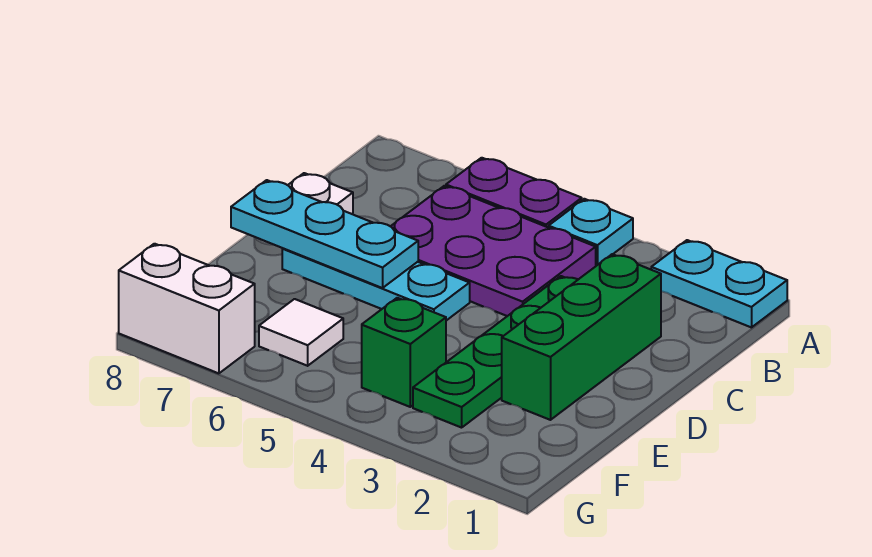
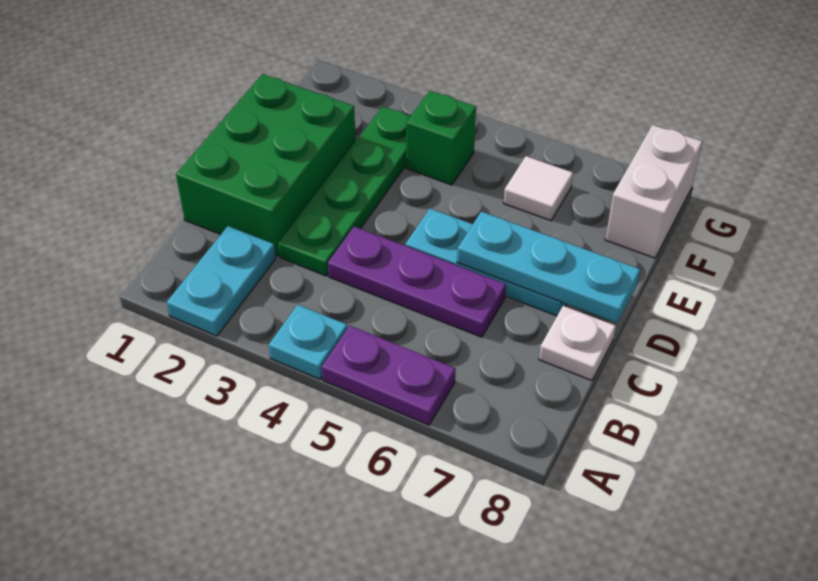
cyan 1x2 plate [651,240,787,327] -> cyan 1x2 plate turned to [167,226,276,336]
purple 2x3 plate [391,186,596,316] -> purple 1x3 plate [328,227,506,337]
green 1x3 brick [502,254,661,420] -> green 2x3 brick [176,74,356,257]
white 1x2 brick [119,244,255,373] -> white 1x2 brick turned to [605,125,702,258]

